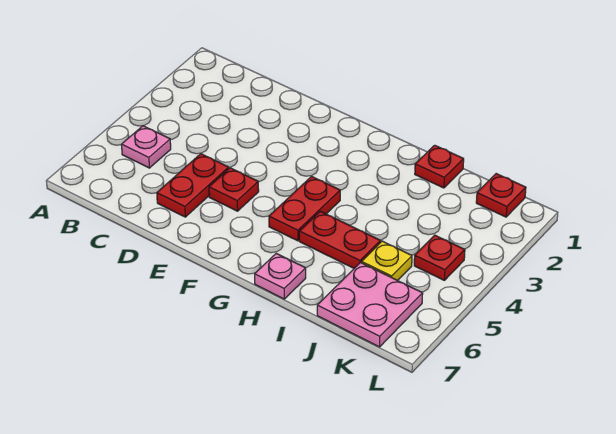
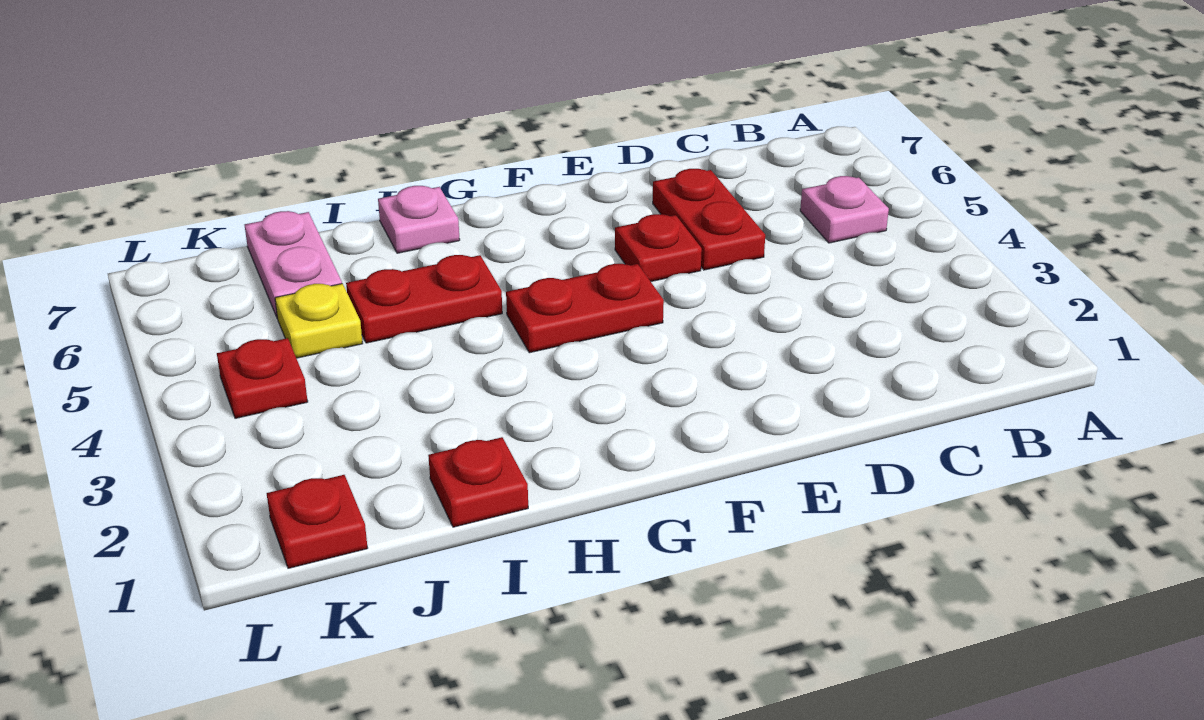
red 1x2 plate [269,176,340,241] -> red 1x2 plate turned to [506,264,664,353]
pink 2x2 plate [317,263,423,347] -> pink 1x2 plate [245,211,342,319]

